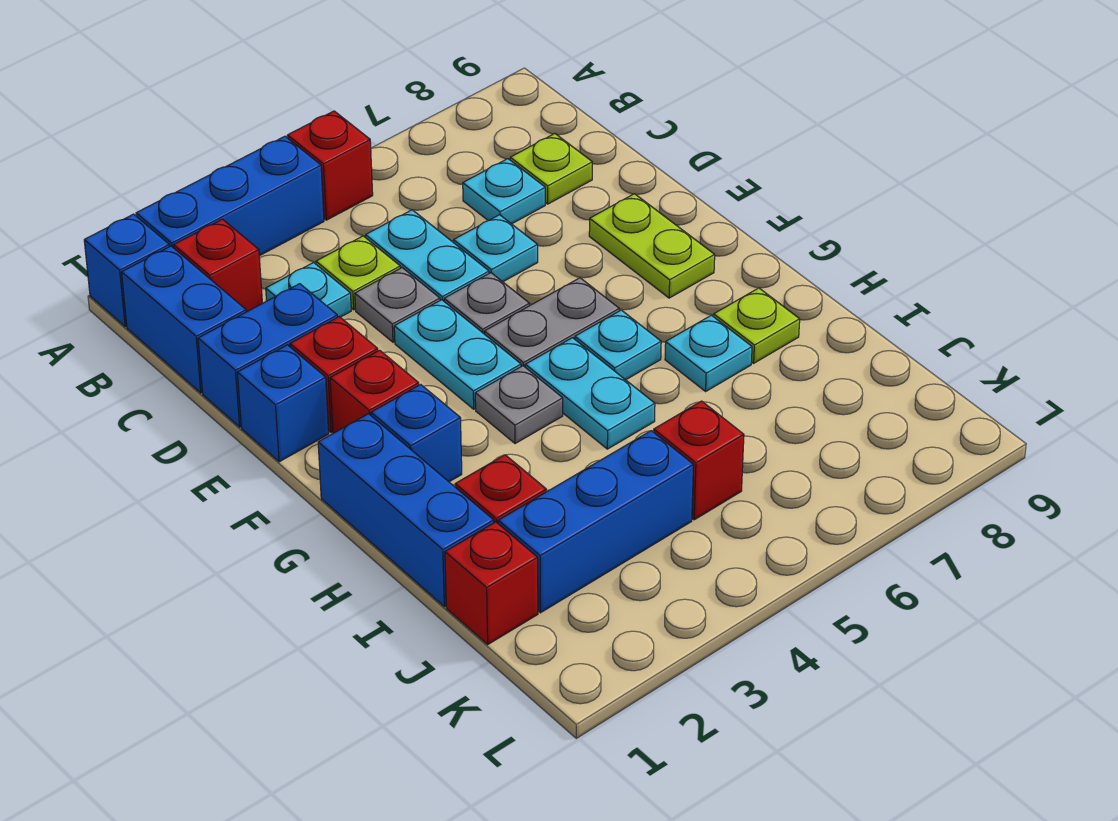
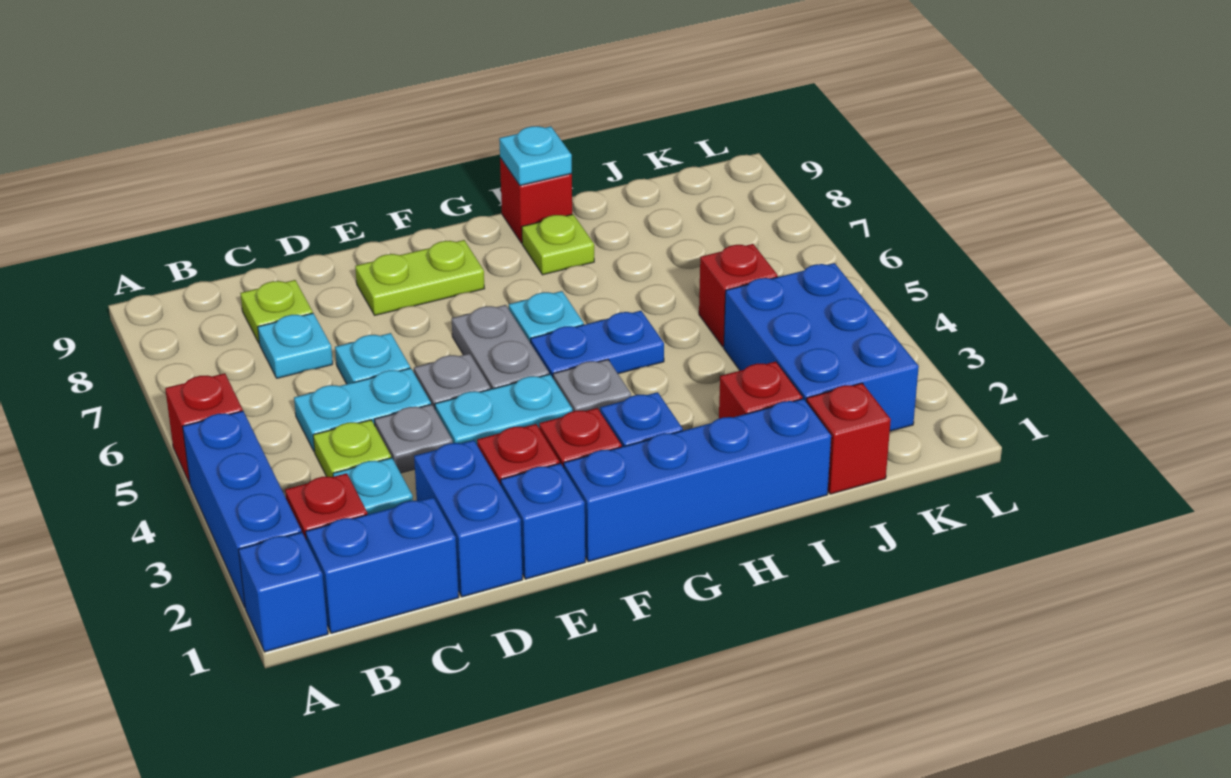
blue 1x3 brick [318,414,494,607] -> blue 1x4 brick [564,399,831,562]
cyan 1x2 plate [525,338,655,449] -> blue 1x2 plate [531,311,664,378]
cyan 1x1 plate [665,315,752,391] -> cyan 1x1 plate moved to [499,126,572,185]
none -> red 1x1 brick [500,158,572,243]
blue 1x3 brick [498,431,694,613] -> blue 2x3 brick [724,263,919,431]

